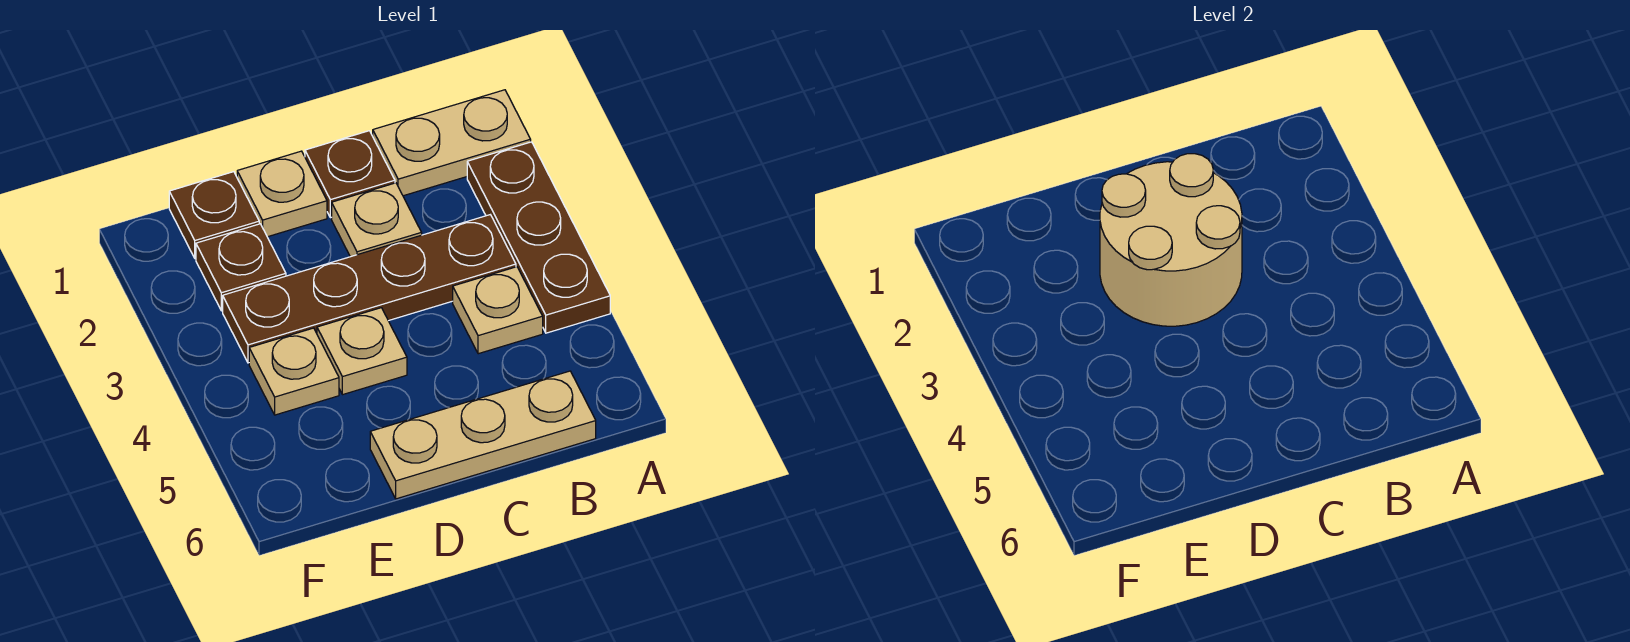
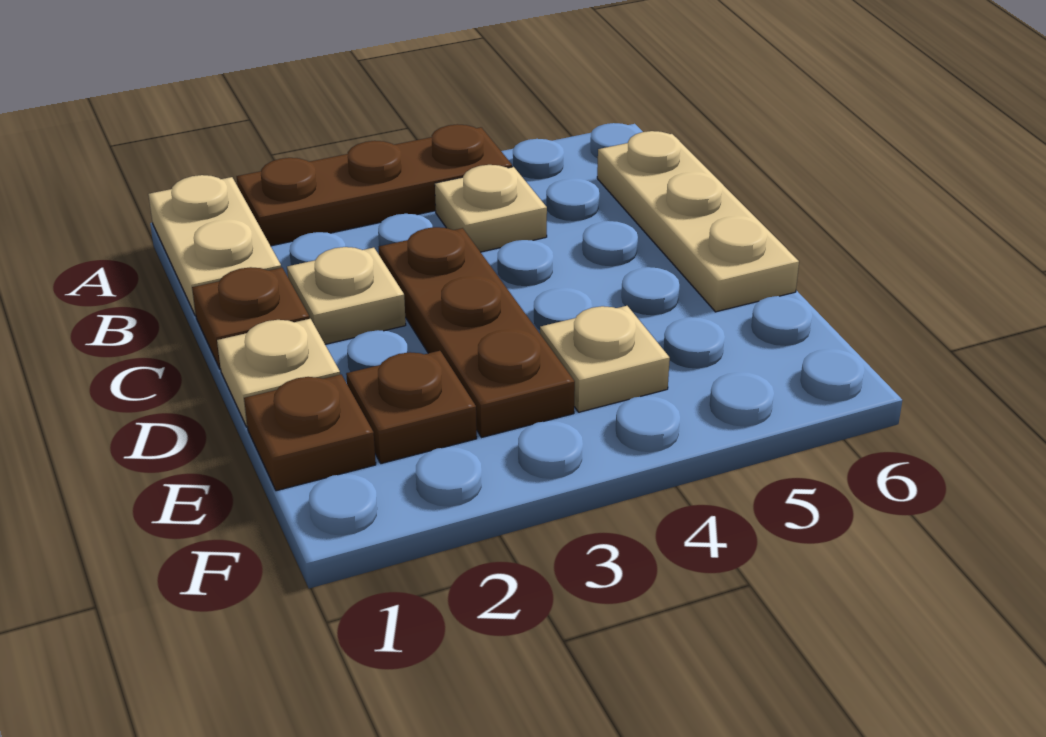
brown 1x4 plate [223,215,516,363] -> brown 1x3 plate [379,227,575,437]
tan 2x2 round brick [1100,154,1242,326] -> none
tan 1x1 plate [317,308,407,395] -> none

